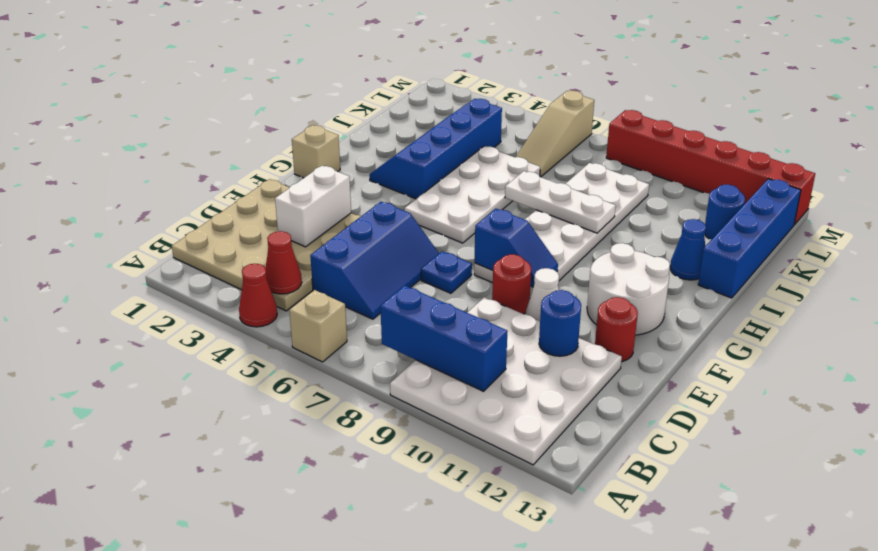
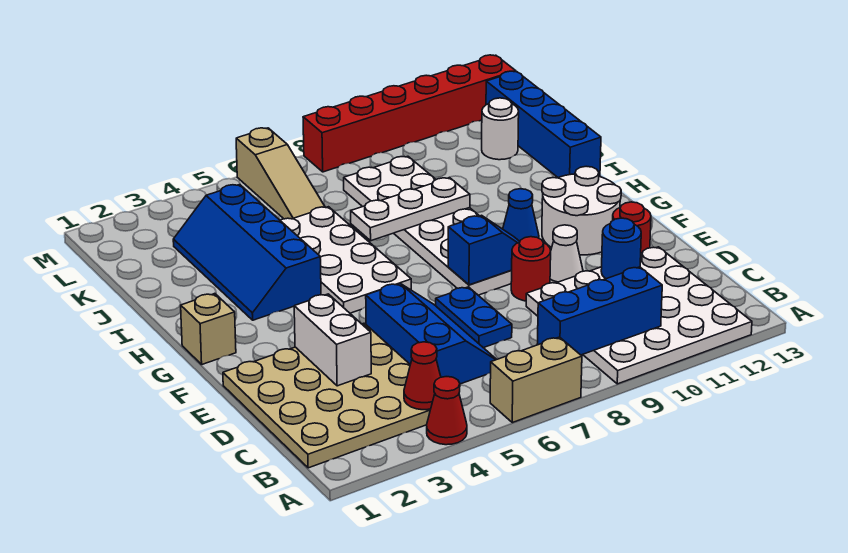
tan 1x1 brick [289,290,347,362] -> tan 1x2 brick [490,337,582,423]
blue 1x1 plate [421,251,472,293] -> blue 1x2 plate [436,287,512,348]
blue 1x1 cone [670,219,706,280] -> blue 1x1 cone moved to [503,189,539,241]
blue 1x1 round brick [705,184,745,240] -> white 1x1 round brick [482,98,519,160]

